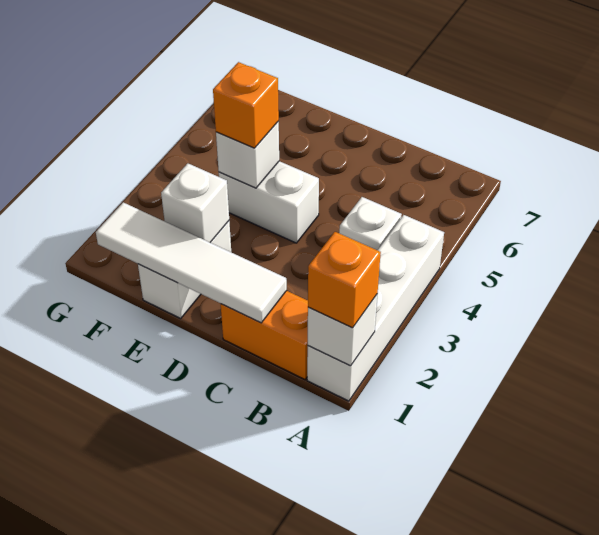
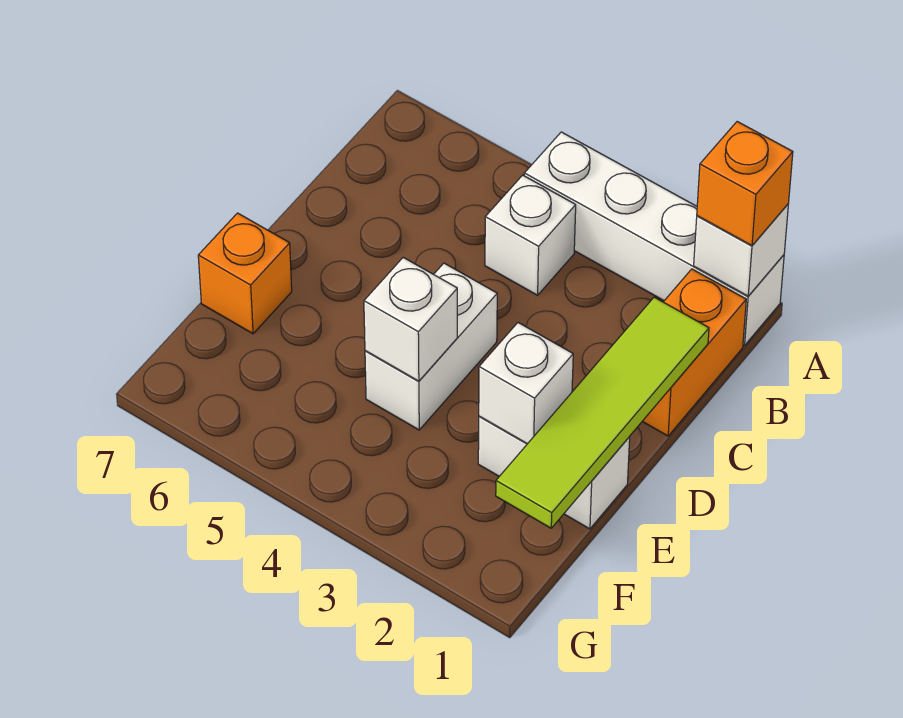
white 1x4 tile [96,202,287,323] -> lime 1x4 tile [496,297,709,528]
orange 1x1 brick [213,62,279,148] -> orange 1x1 brick moved to [198,213,292,334]

